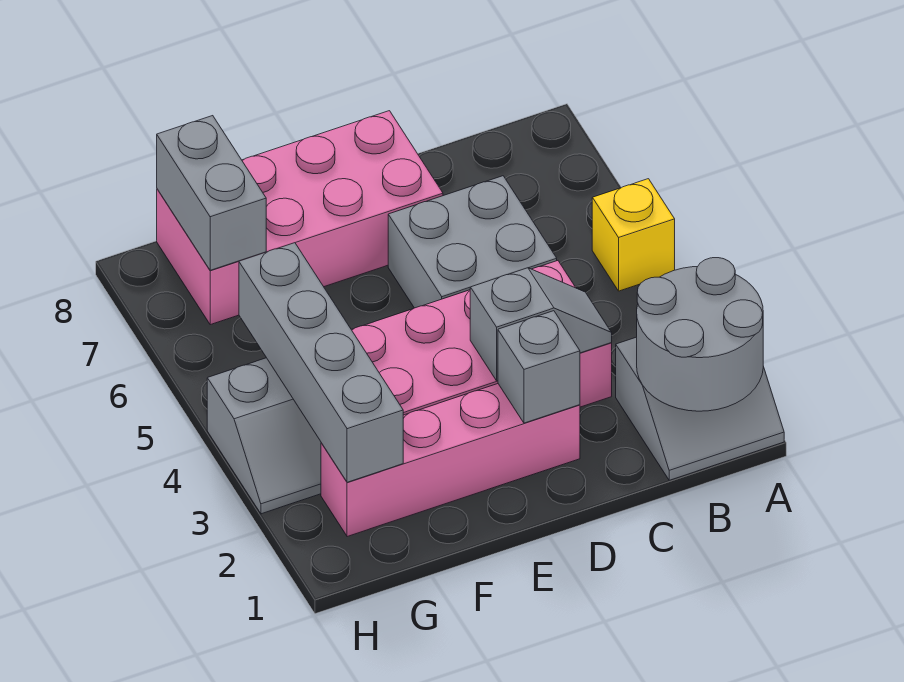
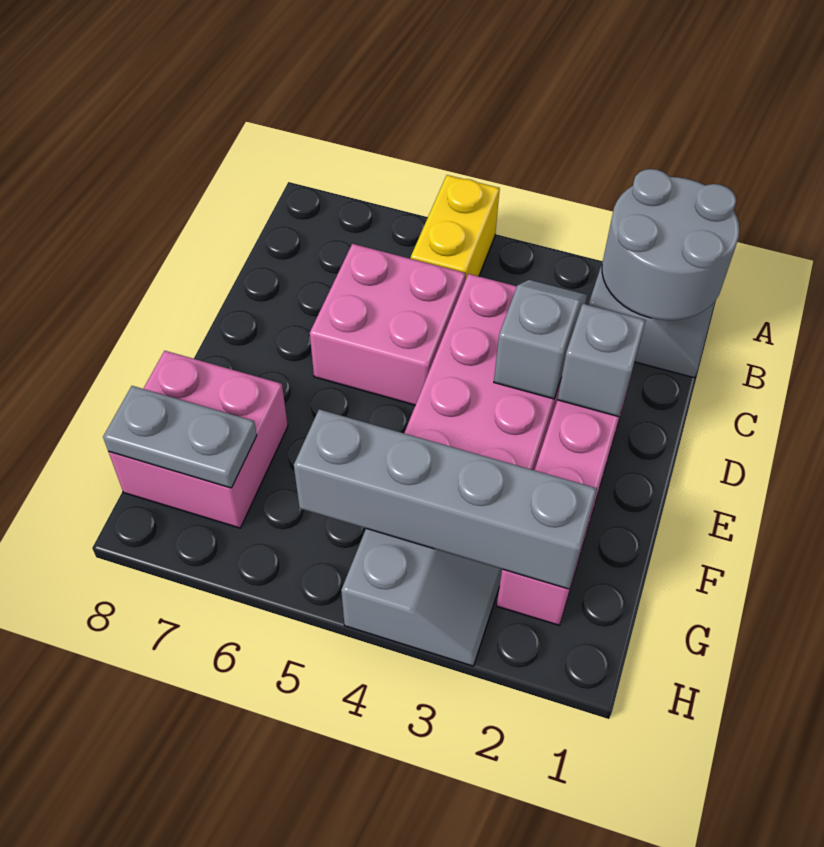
yellow 1x1 brick [592,179,675,291] -> yellow 1x2 brick [411,175,500,281]
grey 2x2 brick [388,176,557,308] -> pink 2x2 brick [310,244,465,405]
pink 2x4 brick [157,111,443,325] -> pink 2x2 brick [108,351,288,528]
grey 1x2 brick [157,116,266,270] -> grey 1x2 plate [103,386,257,488]

